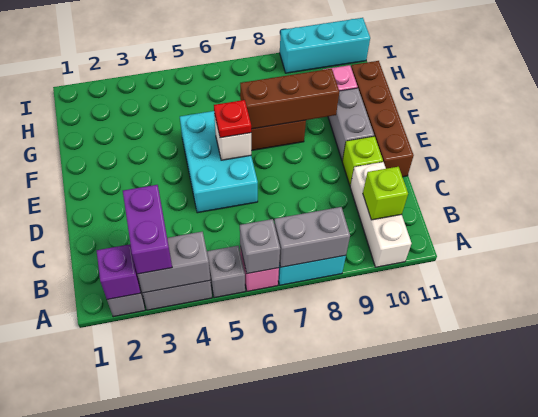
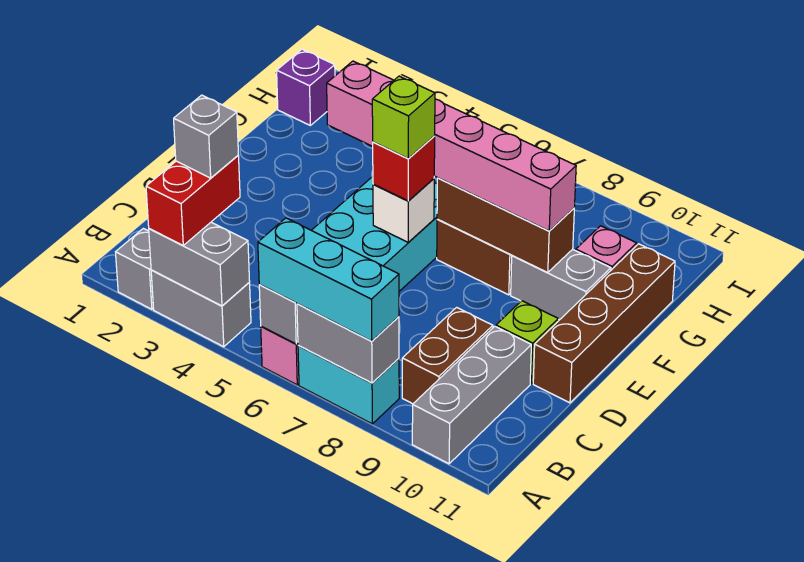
purple 1x1 brick [97,244,140,299] -> purple 1x1 brick moved to [277,49,335,125]
purple 1x2 brick [123,185,172,274] -> red 1x2 brick [146,156,240,245]
grey 1x1 brick [207,246,245,298] -> grey 1x1 brick moved to [174,95,238,178]
white 1x3 brick [350,162,411,267] -> grey 1x3 brick [412,326,531,464]
none -> brown 1x2 brick [402,307,493,404]
lime 1x1 brick [363,167,408,220] -> lime 1x1 brick moved to [372,76,435,158]
red 1x1 plate [214,100,251,138] -> red 1x1 brick [373,136,435,201]
grey 1x2 brick [328,88,374,161] -> grey 1x2 brick turned to [511,249,611,320]
none -> pink 1x6 brick [327,61,576,231]
cyan 1x3 brick [280,18,370,73] -> cyan 1x3 brick moved to [258,218,399,341]

